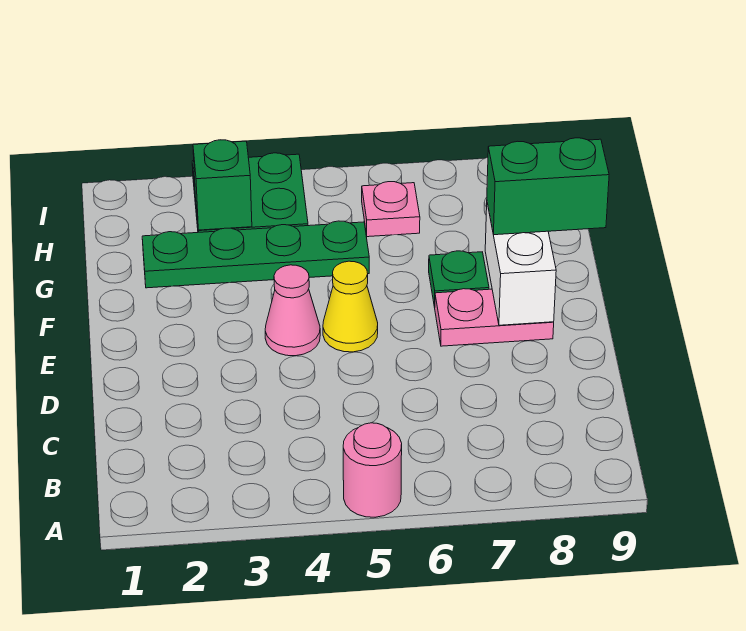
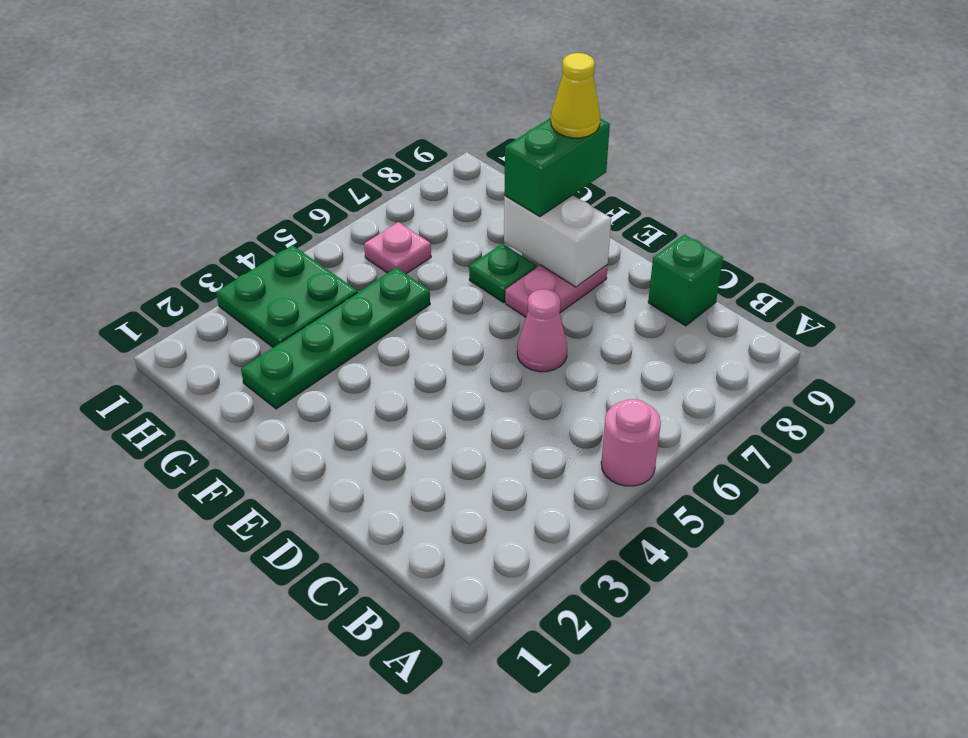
pink 1x1 cone [265,265,320,356] -> pink 1x1 cone moved to [517,289,567,372]
yellow 1x1 cone [323,261,378,352] -> yellow 1x1 cone moved to [551,53,600,138]
green 1x1 brick [193,140,252,230] -> green 1x1 brick moved to [648,235,723,326]

